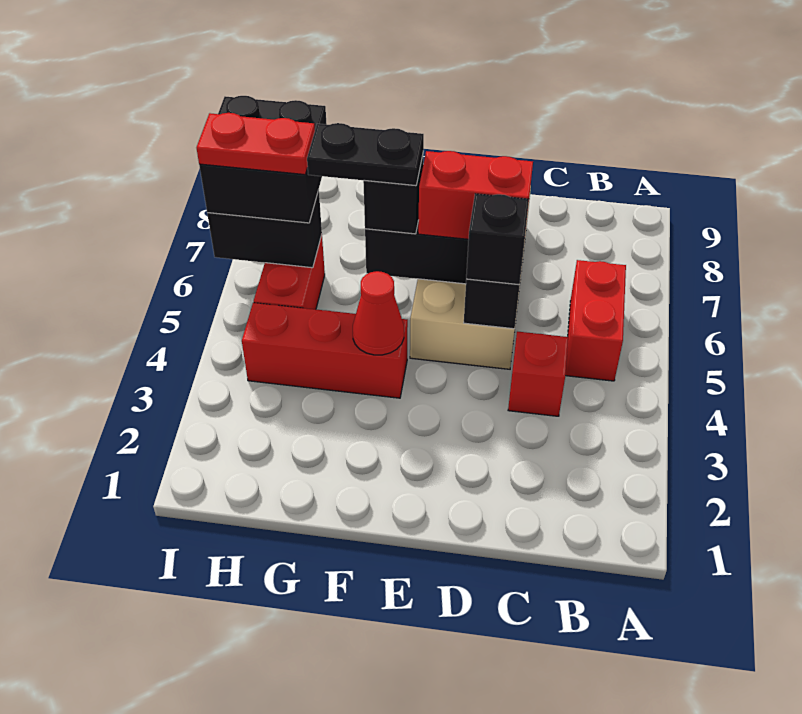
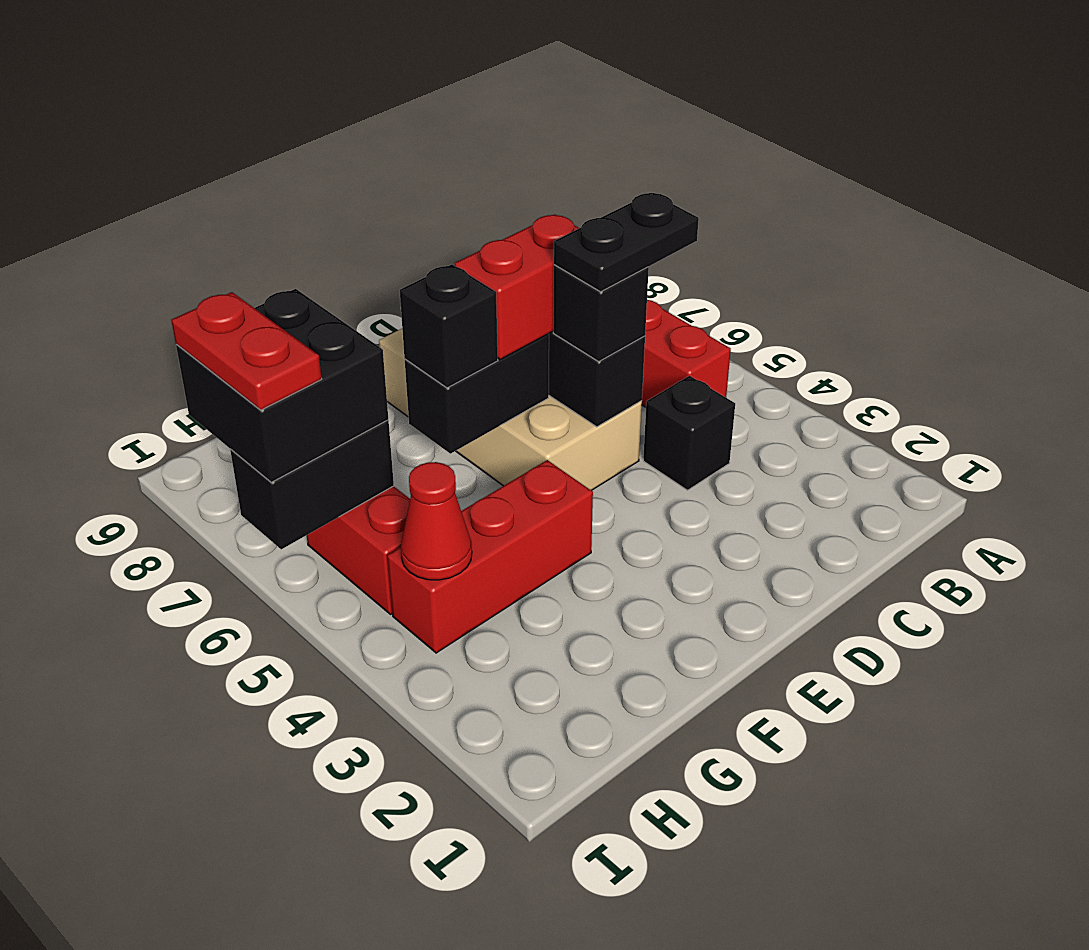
red 1x1 brick [508,331,568,416] -> black 1x1 brick [643,376,735,490]
red 1x1 cone [353,271,404,355] -> red 1x1 cone moved to [401,462,472,580]
black 1x2 plate [307,123,424,186] -> black 1x2 plate moved to [554,193,699,292]
red 1x2 plate [197,113,315,175] -> red 1x2 plate turned to [171,292,322,410]

